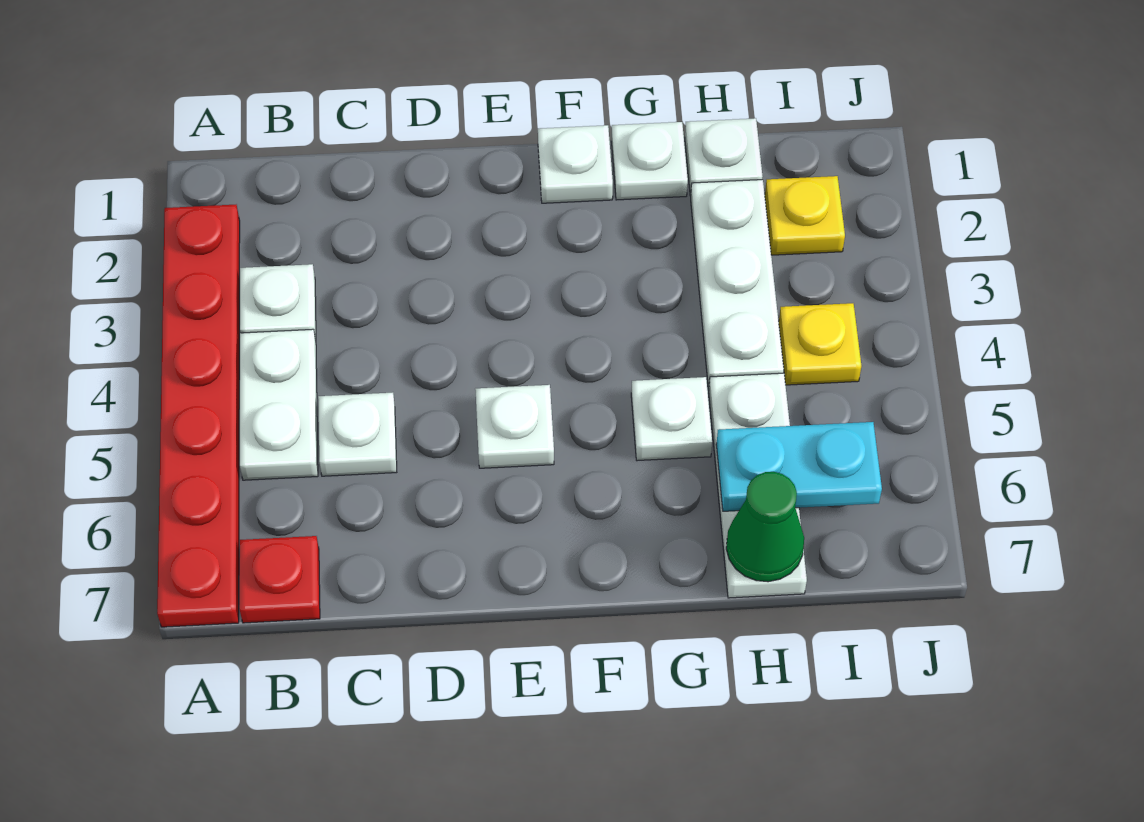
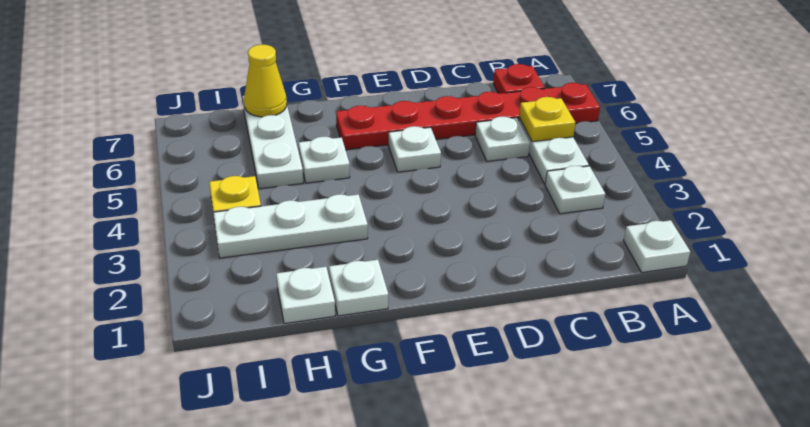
red 1x6 plate [157,205,240,627] -> red 1x6 plate turned to [336,83,600,150]
white 1x1 plate [538,125,613,203] -> white 1x1 plate moved to [624,220,690,273]
white 1x3 plate [691,180,784,389] -> white 1x3 plate turned to [213,194,368,258]
cyan 1x2 plate [716,422,882,511] -> none
green 1x1 cone [726,472,804,582] -> yellow 1x1 cone [244,45,287,117]
yellow 1x1 plate [765,176,845,255] -> yellow 1x1 plate moved to [519,97,575,142]

